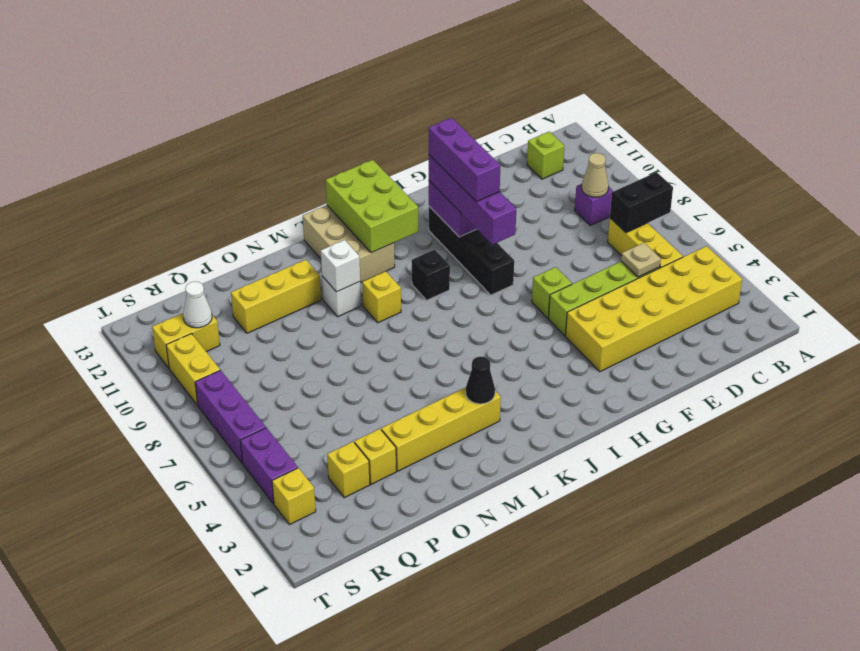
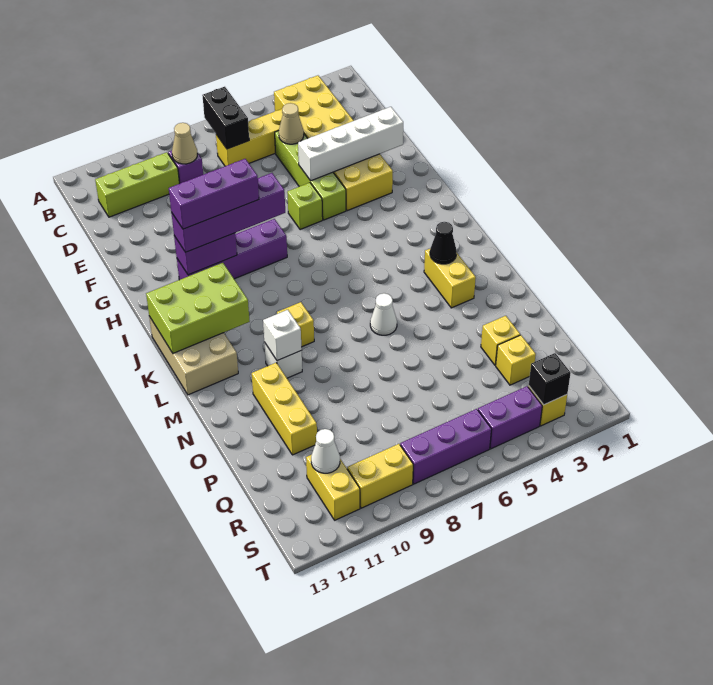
lime 1x1 brick [527,132,564,179] -> lime 1x3 brick [95,152,179,217]
tan 1x1 plate [621,243,661,277] -> tan 1x1 cone [279,103,304,144]
none -> white 1x4 brick [298,107,403,181]
black 1x4 brick [429,206,514,295] -> purple 1x4 brick [177,219,287,280]
black 1x1 brick [412,250,450,300] -> black 1x1 brick moved to [529,353,571,405]
tan 2x3 brick [303,205,395,283] -> tan 2x3 brick turned to [149,316,238,395]
yellow 1x4 brick [381,388,501,471] -> yellow 1x2 brick [424,249,476,308]
none -> white 1x1 cone [370,293,397,335]

